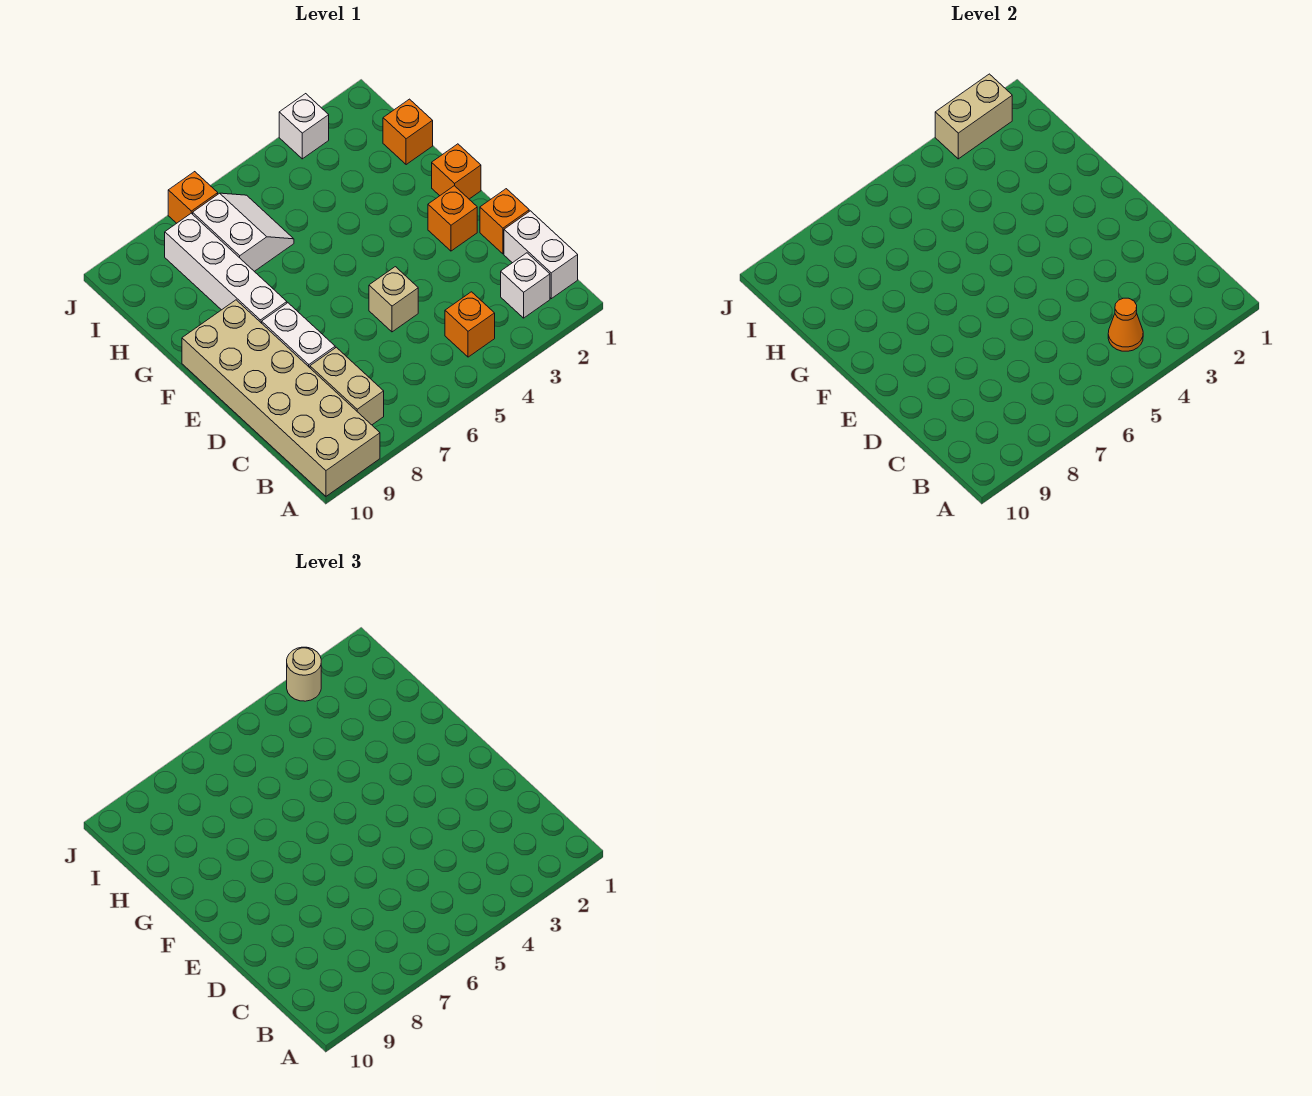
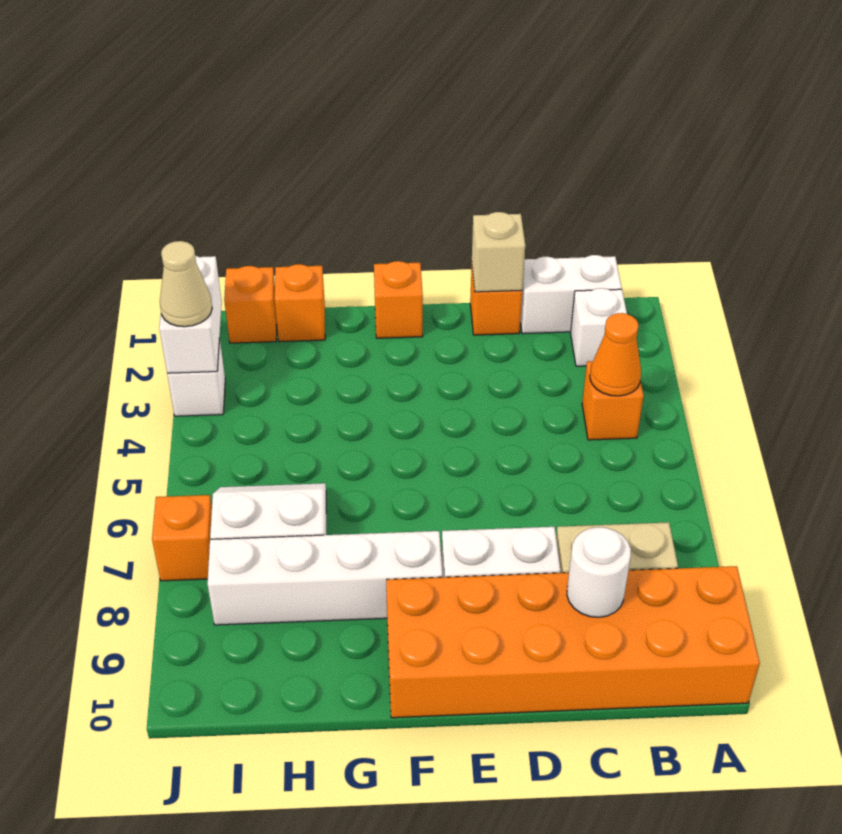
tan 2x6 brick [182,300,380,496] -> orange 2x6 brick [386,566,760,718]
none -> white 1x1 round brick [567,527,631,617]
tan 1x1 brick [369,267,418,332] -> tan 1x1 brick moved to [472,212,525,292]
orange 1x1 brick [428,186,477,251] -> orange 1x1 brick moved to [224,266,277,343]
tan 1x2 brick [935,74,1012,159] -> white 1x2 brick [159,256,222,374]
tan 1x1 round brick [287,647,321,701] -> tan 1x1 cone [160,241,212,327]

